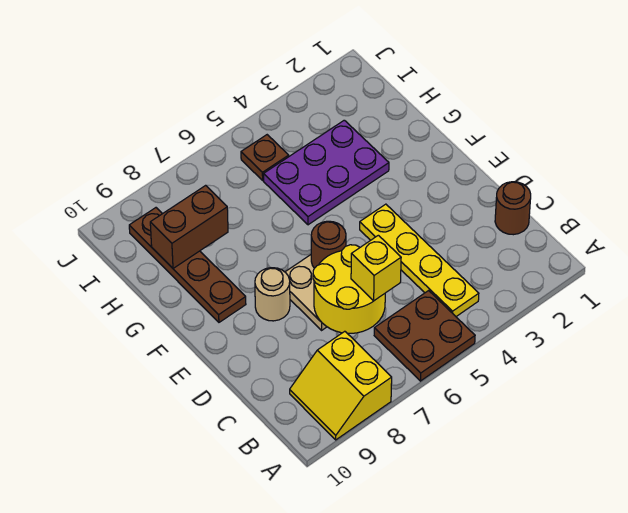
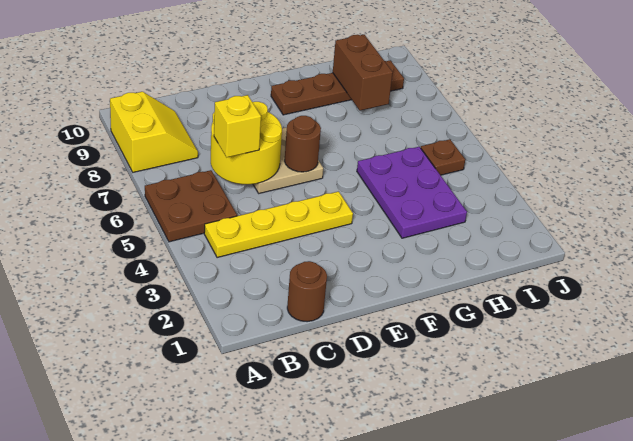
yellow 2x2 slope [290,331,392,440] -> yellow 2x2 slope turned to [110,92,198,172]
tan 1x1 round brick [255,268,290,321] -> none

